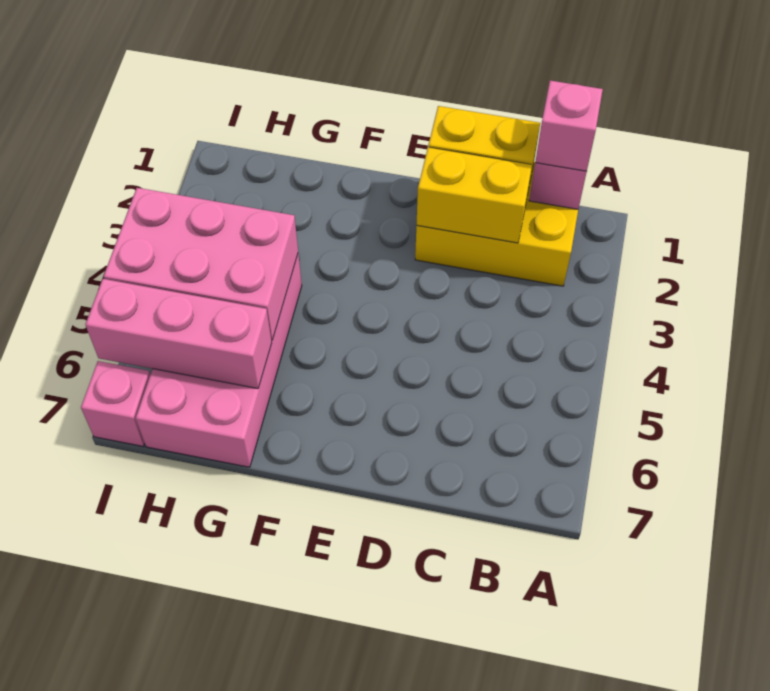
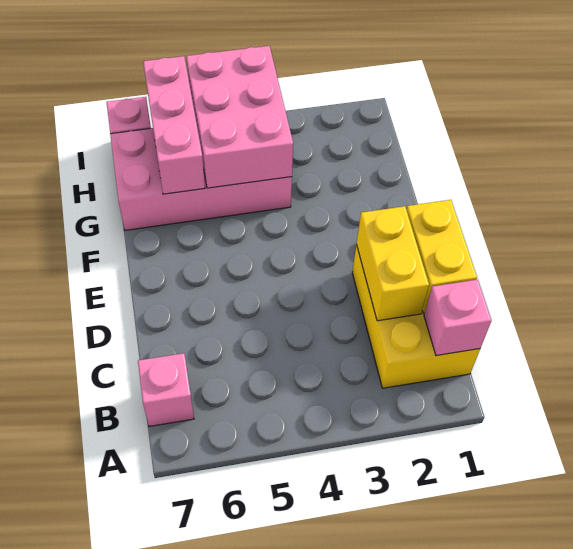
pink 1x1 brick [535,80,603,171] -> pink 1x1 brick moved to [138,353,194,426]

